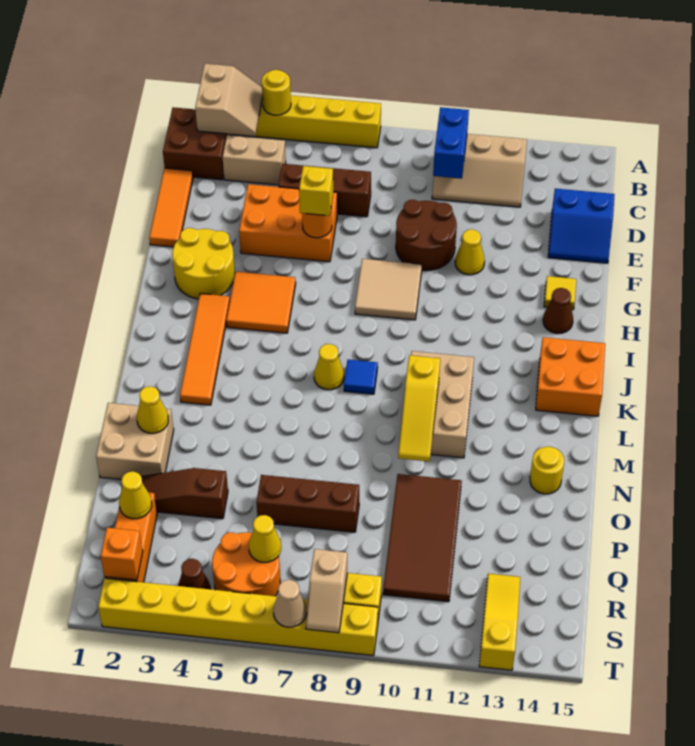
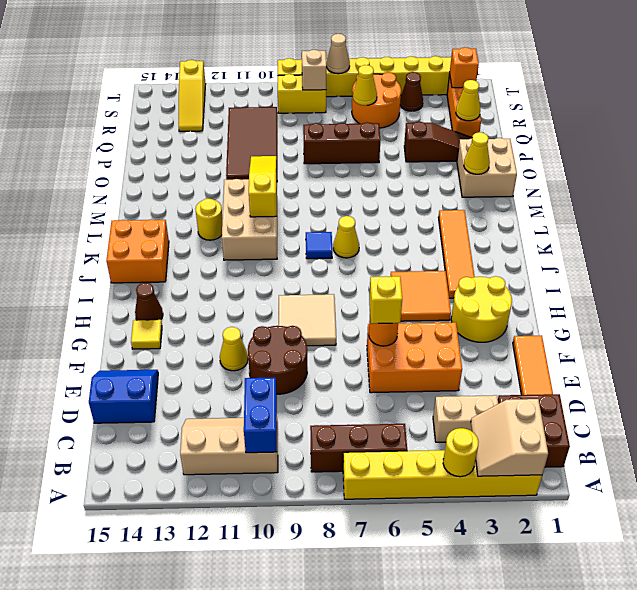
brown 1x3 brick [278,164,371,217] -> brown 1x3 brick moved to [310,424,407,472]
yellow 1x1 round brick [530,447,564,494] -> yellow 1x1 round brick moved to [195,199,223,240]

